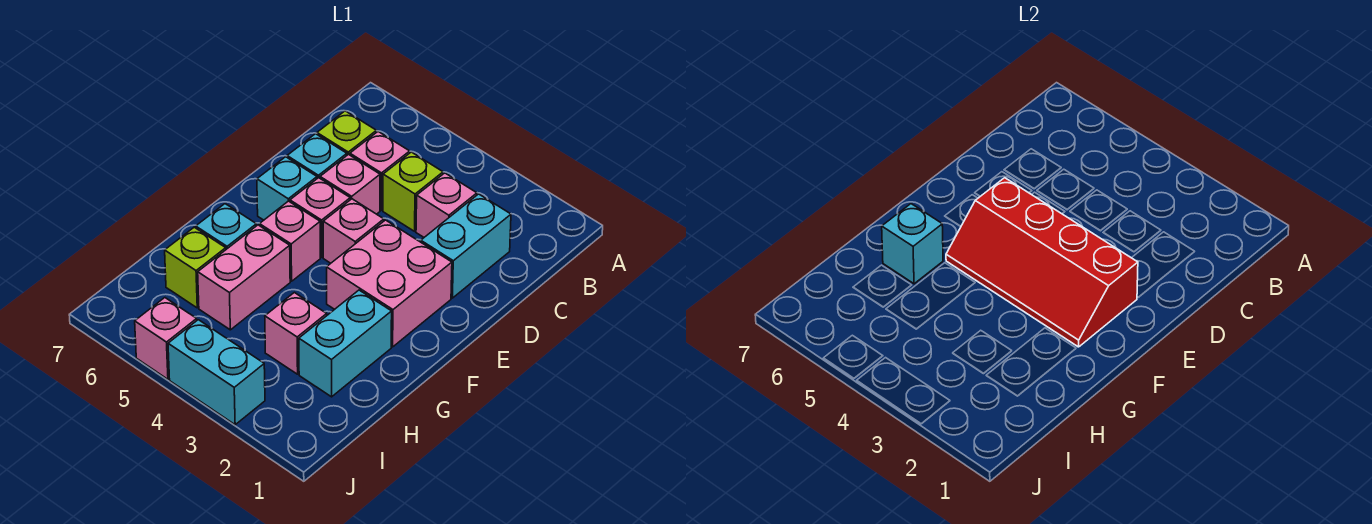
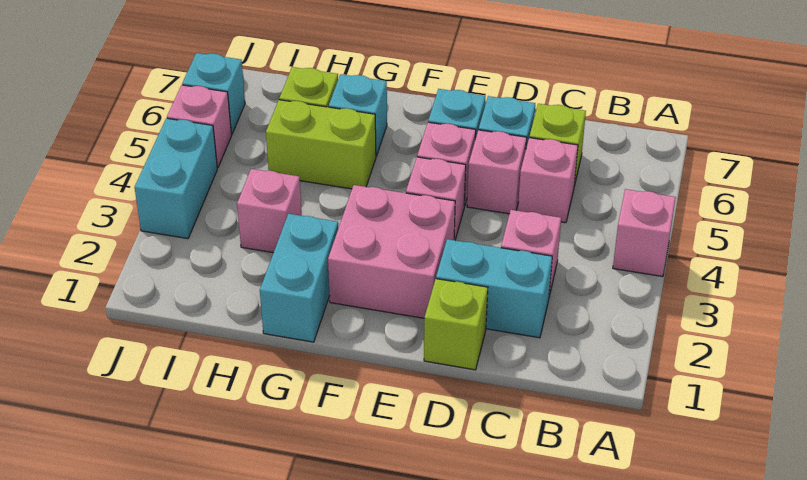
lime 1x1 brick [383,152,443,231] -> lime 1x1 brick moved to [424,279,488,370]
red 2x4 slope [946,178,1138,347] -> none
pink 1x1 brick [260,201,320,281] -> pink 1x1 brick moved to [613,189,676,277]
cyan 1x2 brick [299,290,392,397] -> cyan 1x2 brick turned to [260,214,338,342]
pink 1x2 brick [198,225,290,330] -> lime 1x2 brick [266,100,376,189]
cyan 1x1 brick [882,204,943,284] -> cyan 1x1 brick moved to [182,53,245,134]

